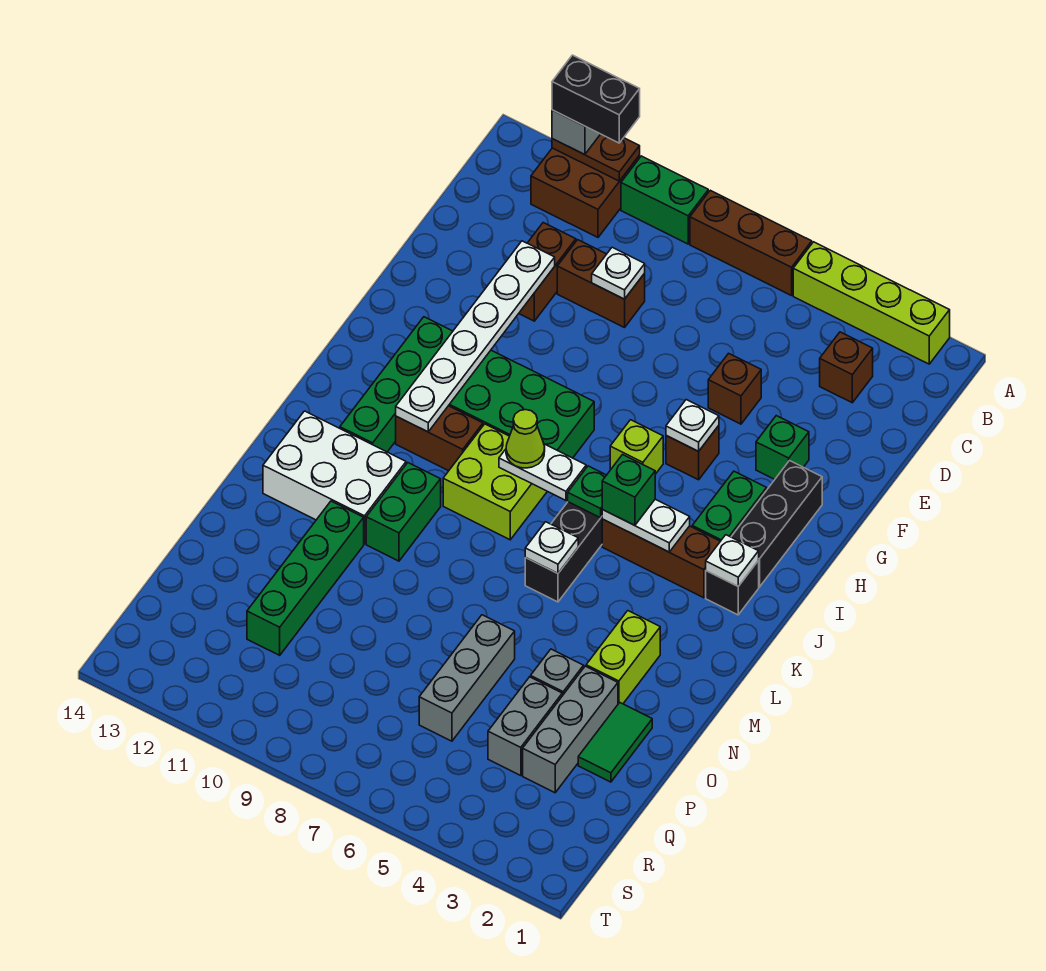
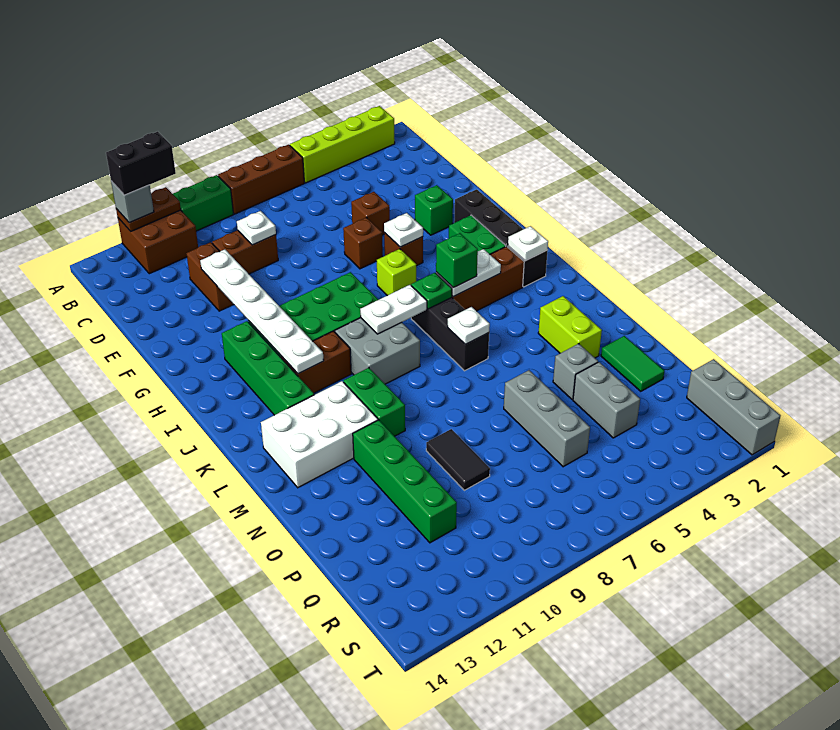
brown 1x1 brick [820,332,873,403] -> brown 1x1 brick moved to [343,217,383,269]
lime 2x2 brick [443,424,547,540] -> grey 2x2 brick [335,318,420,384]
lime 1x1 cone [506,410,545,468] -> none
grey 1x3 brick [523,666,618,793] -> grey 1x3 brick moved to [687,359,780,455]
none -> black 1x2 tile [426,429,490,490]

